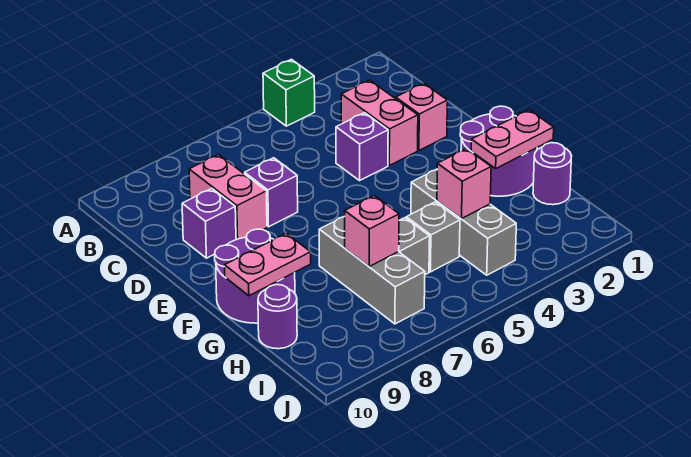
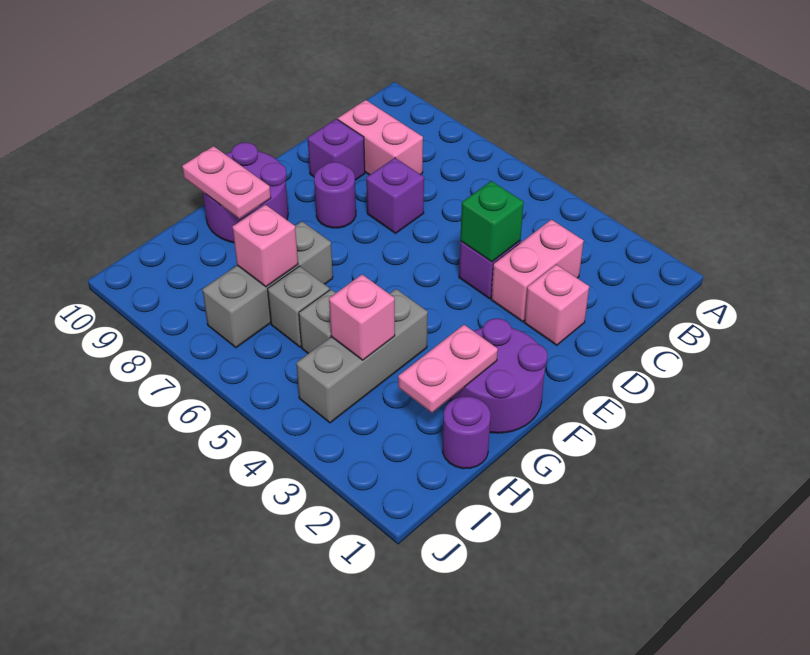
green 1x1 brick [263,59,315,126] -> green 1x1 brick moved to [460,181,524,262]
pink 1x2 brick [189,155,267,240] -> pink 1x2 brick turned to [338,100,423,175]
pink 1x2 plate [471,110,554,168] -> pink 1x2 plate turned to [398,325,498,413]
purple 1x1 round brick [258,285,297,349] -> purple 1x1 round brick moved to [314,162,356,228]

